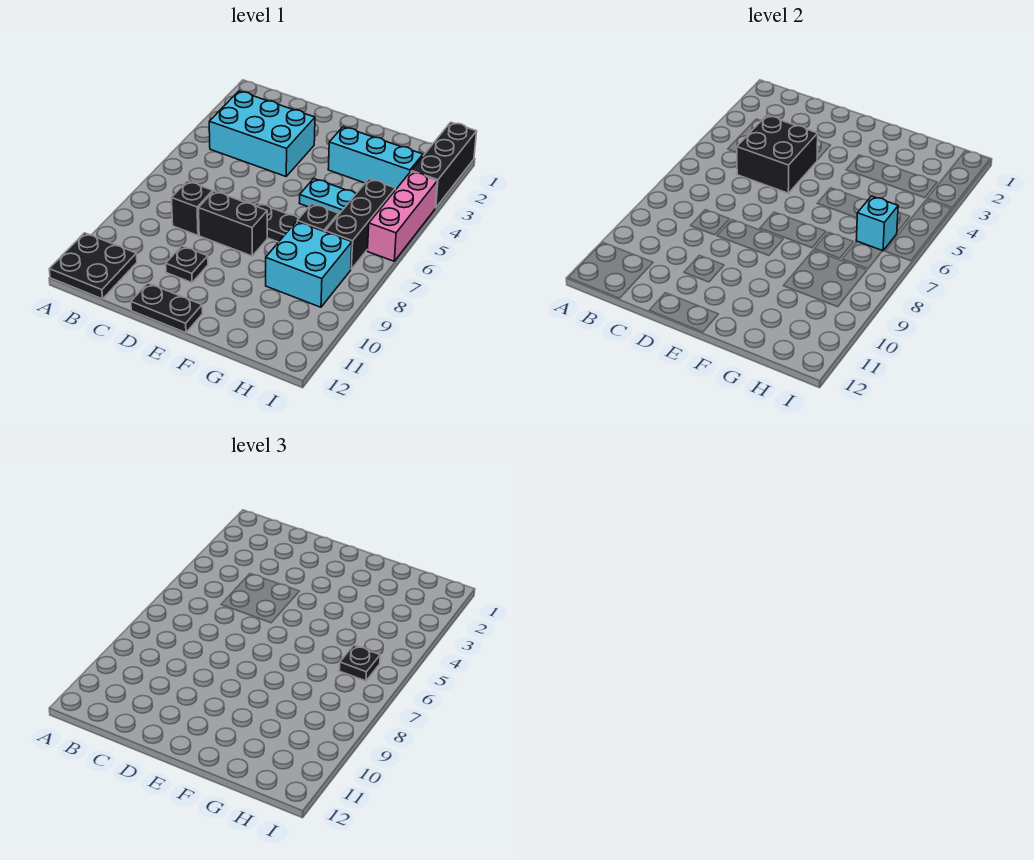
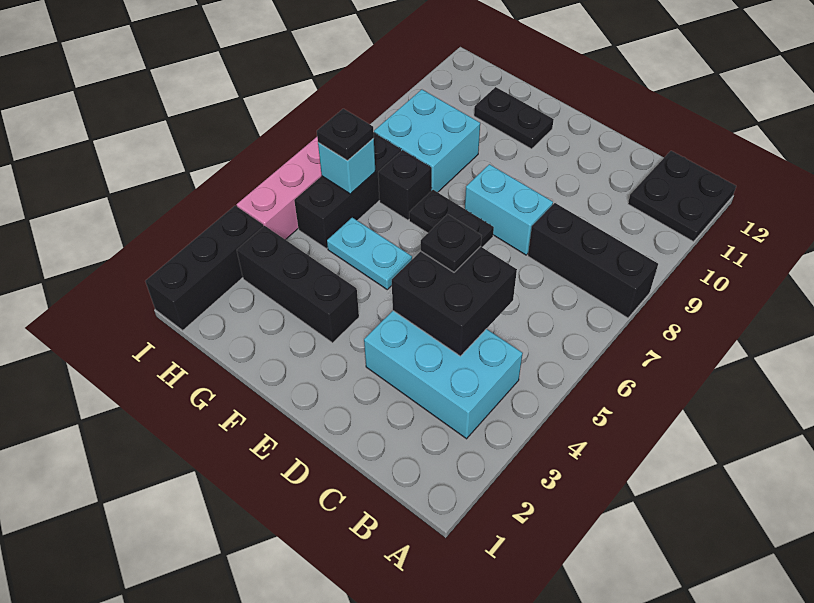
black 1x1 brick [172,181,213,235] -> black 1x3 brick [528,203,658,318]
black 1x2 brick [199,191,267,256] -> cyan 1x2 brick [465,164,553,255]
black 1x1 plate [166,246,208,283] -> black 1x1 plate moved to [421,214,481,272]
black 1x2 plate [131,283,202,333] -> black 1x2 plate moved to [474,87,554,149]
cyan 1x3 brick [328,127,423,190] -> black 1x3 brick [237,226,359,343]

